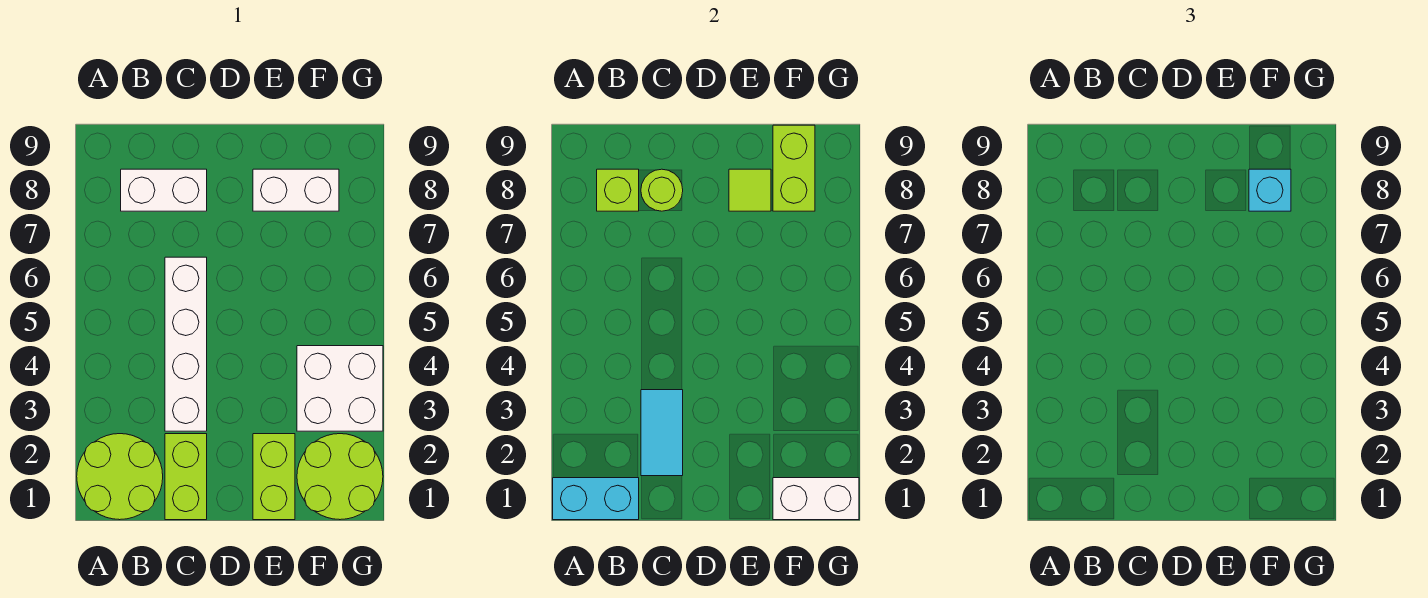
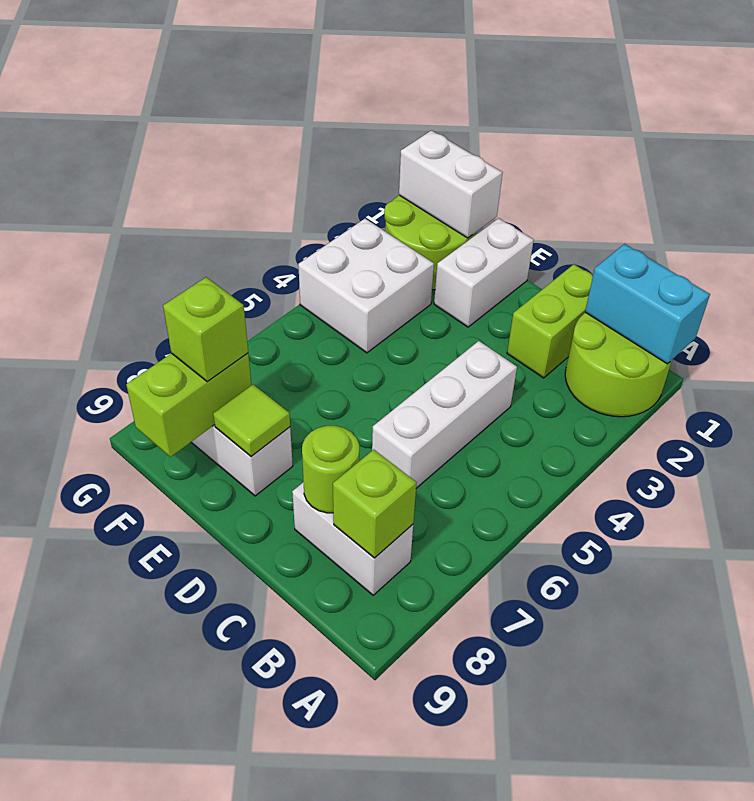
cyan 1x2 tile [641,390,683,476] -> none
white 1x4 brick [165,257,207,431] -> white 1x3 brick [372,341,517,488]
lime 1x2 brick [253,434,295,520] -> white 1x2 brick [434,218,534,327]
cyan 1x1 brick [1249,169,1291,211] -> lime 1x1 brick [163,277,248,382]

